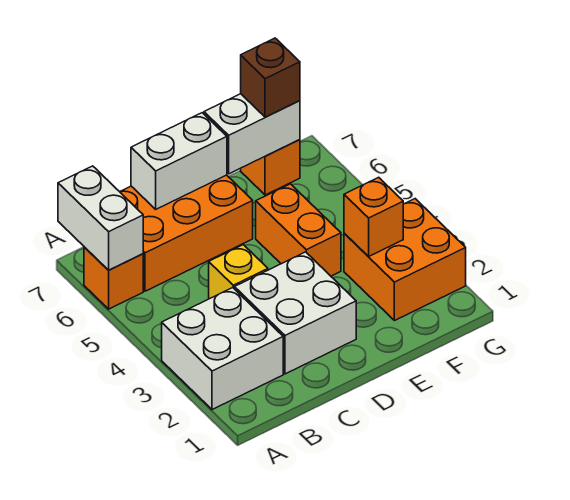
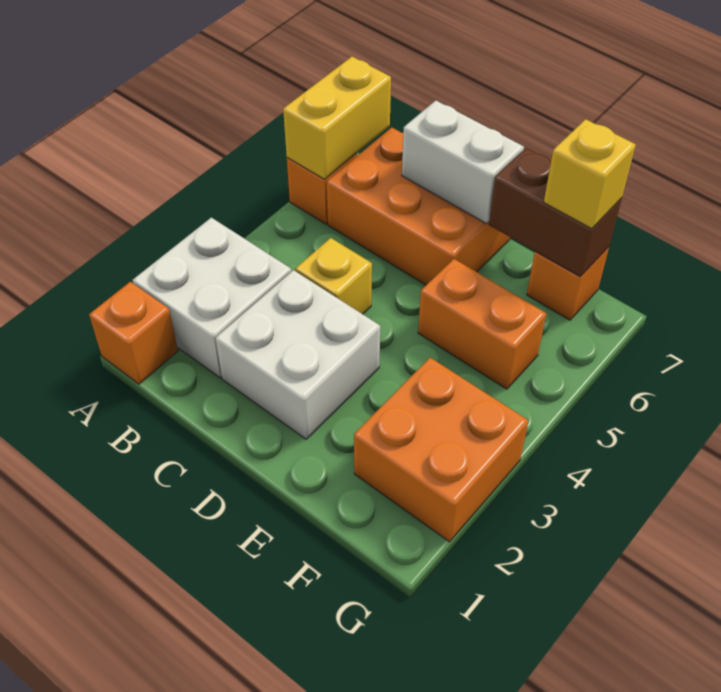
white 1x2 brick [58,166,143,270] -> yellow 1x2 brick [283,57,391,179]
orange 1x2 brick [256,184,341,276] -> orange 1x2 brick turned to [418,259,546,389]
white 1x2 brick [204,94,300,174] -> brown 1x2 brick [489,148,622,276]
orange 1x1 brick [344,177,403,257] -> orange 1x1 brick moved to [89,282,178,384]
brown 1x1 brick [241,38,300,117] -> yellow 1x1 brick [544,119,636,229]

